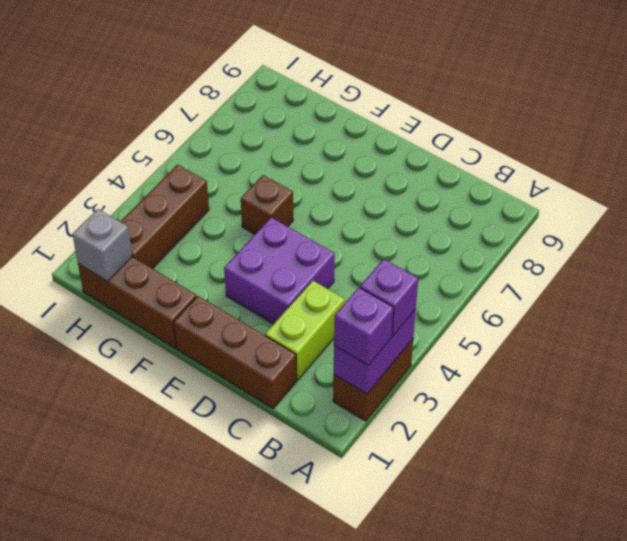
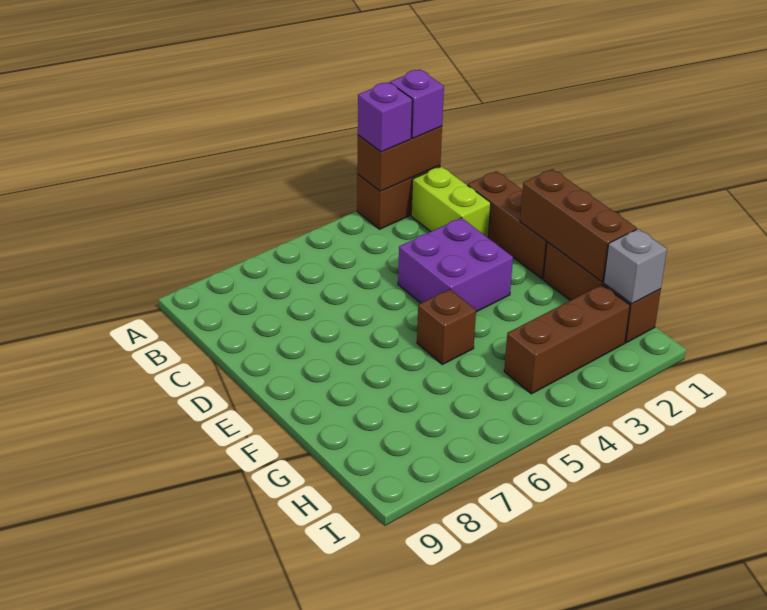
purple 1x2 brick [334,309,416,394] -> brown 1x2 brick [357,126,442,191]
lime 1x2 brick [265,281,345,380] -> lime 1x2 brick turned to [411,166,491,238]
none -> brown 1x3 brick [520,169,637,282]

